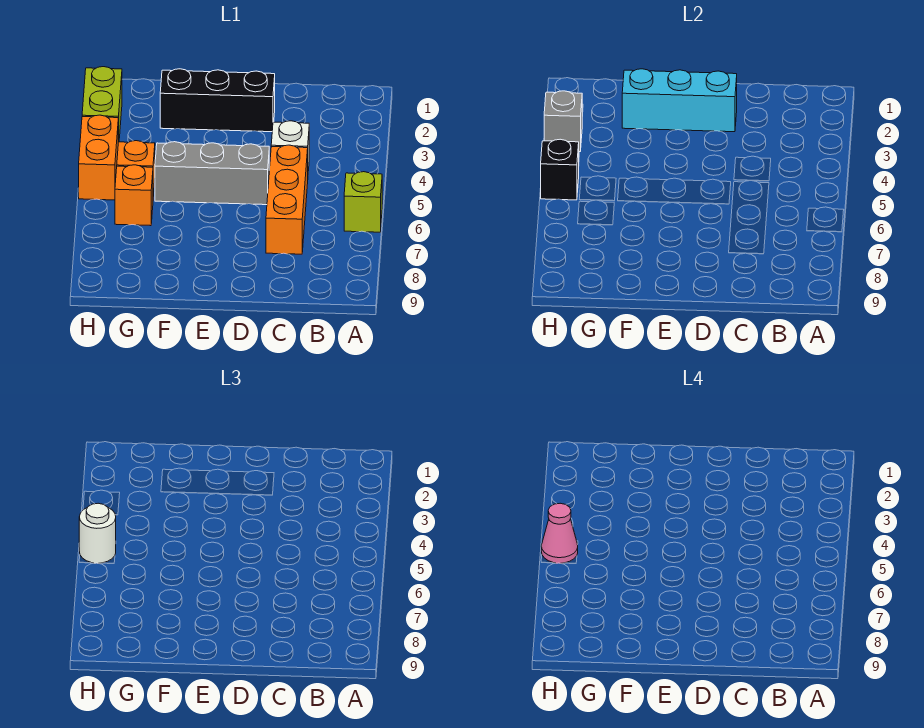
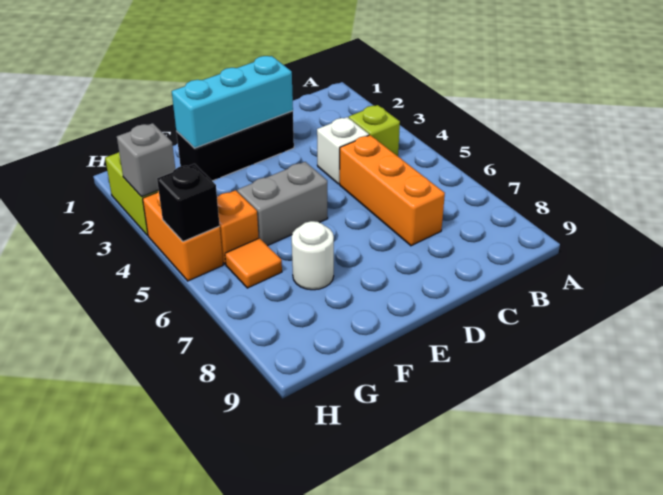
lime 1x1 brick [344,172,382,232] -> lime 1x1 brick moved to [349,105,400,156]
grey 1x3 brick [155,142,269,205] -> grey 1x2 brick [237,162,328,246]
orange 1x1 brick [115,165,153,226] -> orange 1x1 tile [225,238,282,288]
white 1x1 round brick [79,503,116,563] -> white 1x1 round brick moved to [292,221,334,290]
pink 1x1 cone [541,503,578,563] -> none

